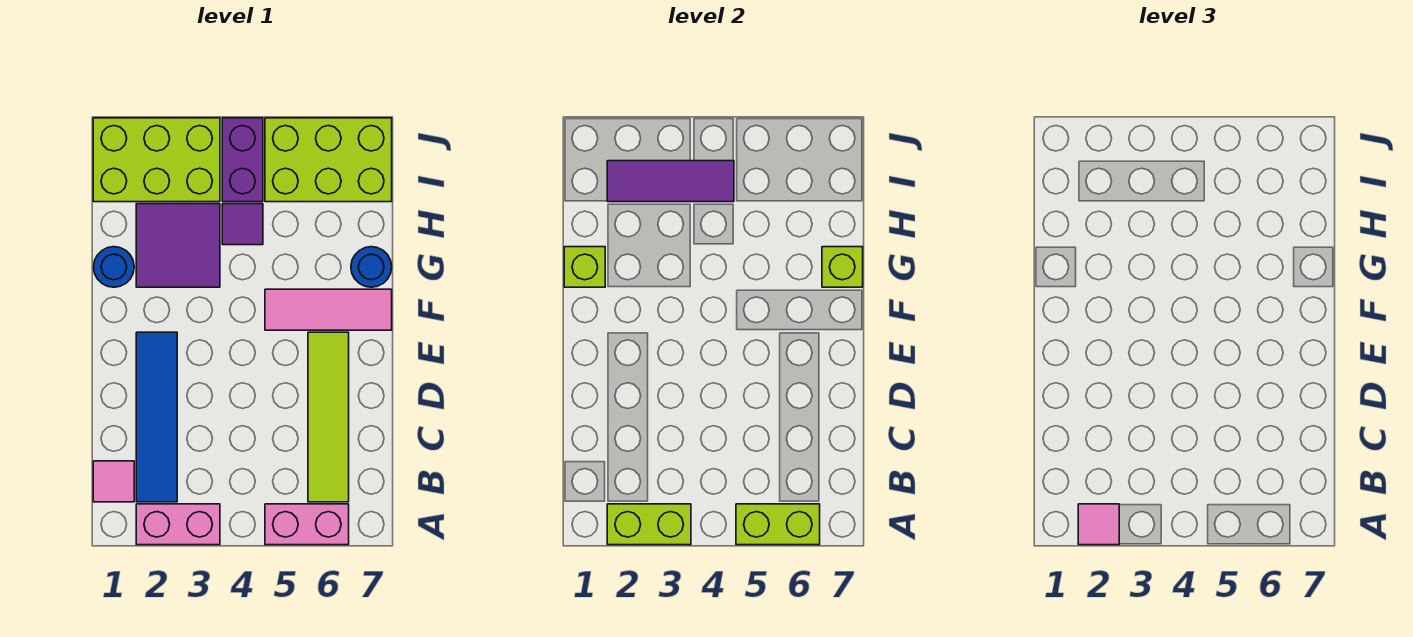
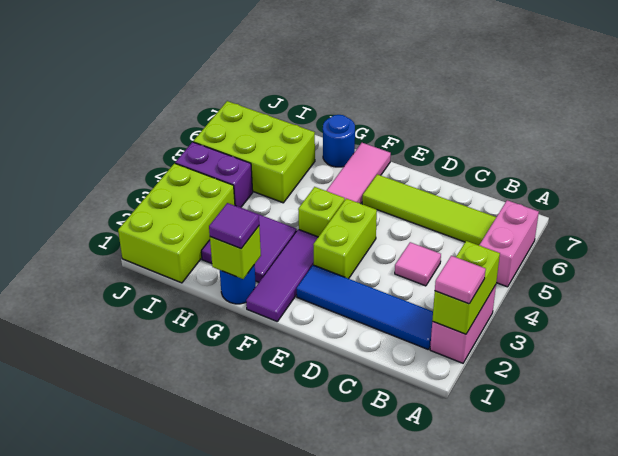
lime 1x2 brick [736,504,820,545] -> lime 1x2 brick moved to [313,199,377,279]
pink 1x1 tile [93,461,134,502] -> pink 1x1 tile moved to [395,242,441,286]
lime 1x1 brick [822,247,863,287] -> lime 1x1 brick moved to [298,187,345,237]
purple 1x1 tile [222,204,263,245] -> purple 1x1 tile moved to [209,203,259,248]
purple 1x3 tile [607,161,734,202] -> purple 1x3 tile moved to [246,229,318,321]
lime 2x3 brick [265,118,392,202] -> lime 2x3 brick turned to [193,101,315,203]

